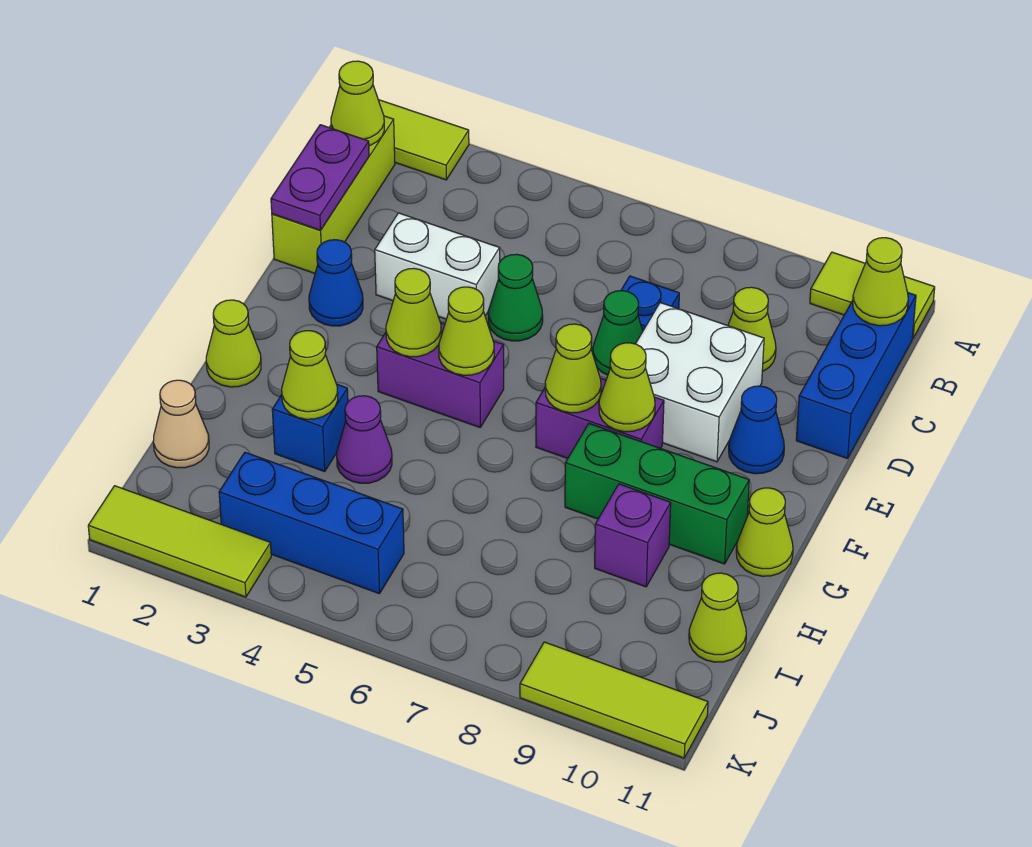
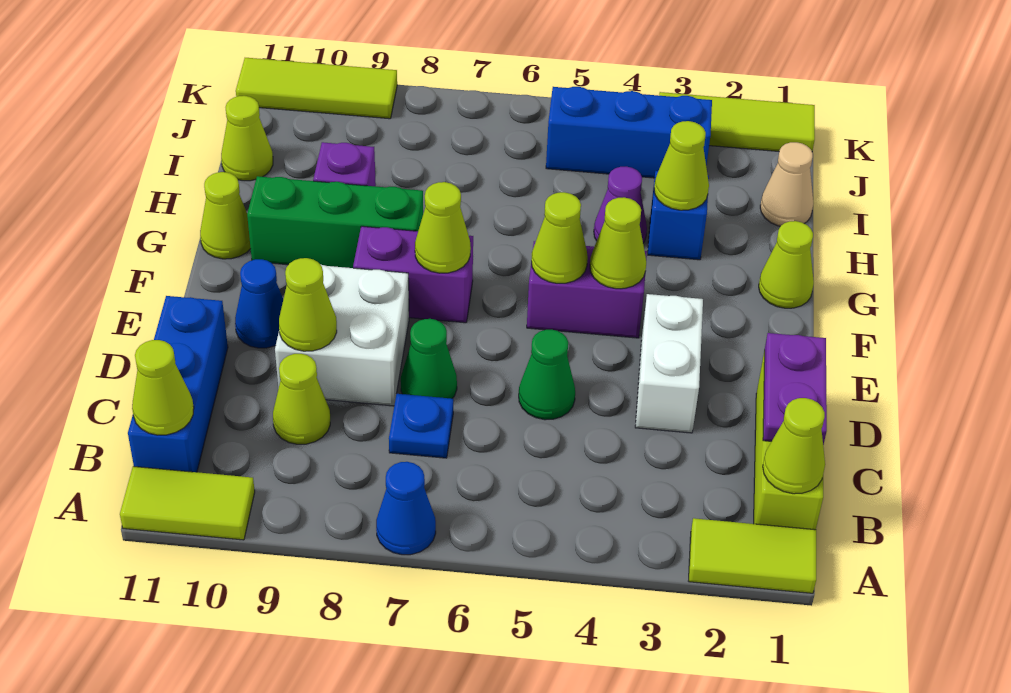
white 1x2 brick [375,213,500,319] -> white 1x2 brick turned to [635,294,703,433]
blue 1x1 cone [309,240,363,326] -> blue 1x1 cone moved to [376,462,436,555]
lime 1x1 cone [599,343,655,432] -> lime 1x1 cone moved to [279,258,337,351]

